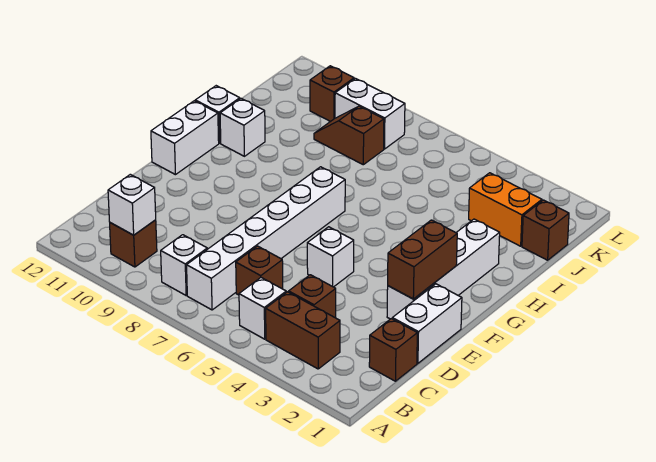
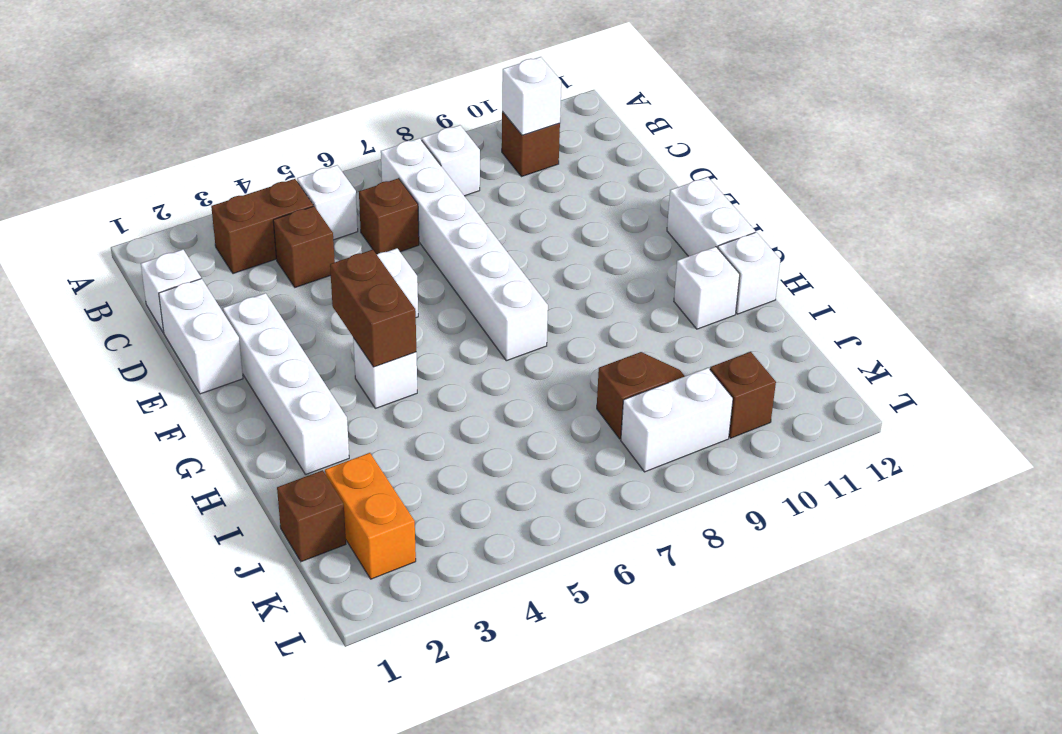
brown 1x1 brick [369,319,417,381] -> white 1x1 brick [141,250,201,333]
brown 1x2 brick [388,220,457,299] -> brown 1x2 brick moved to [330,250,416,367]
none -> white 1x1 brick [353,338,417,408]
orange 1x2 brick [469,173,542,246] -> orange 1x2 brick turned to [325,453,416,579]

